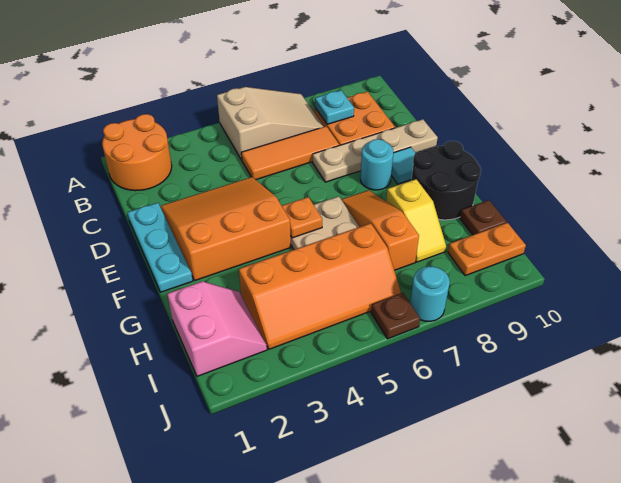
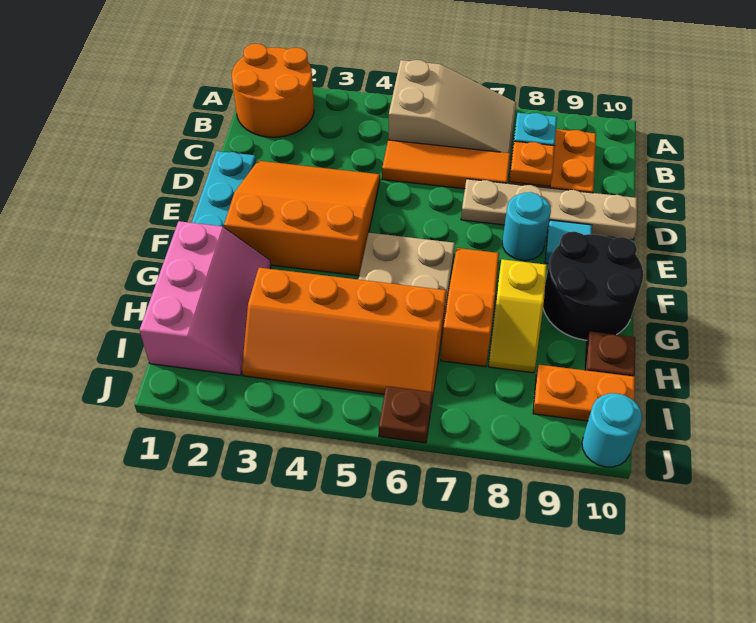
orange 1x1 plate [282,197,322,238] -> orange 1x1 plate moved to [509,141,555,186]
pink 2x2 slope [167,281,267,376] -> pink 2x3 slope [140,221,271,375]
cyan 1x1 round brick [410,266,450,321] -> cyan 1x1 round brick moved to [582,393,642,467]

